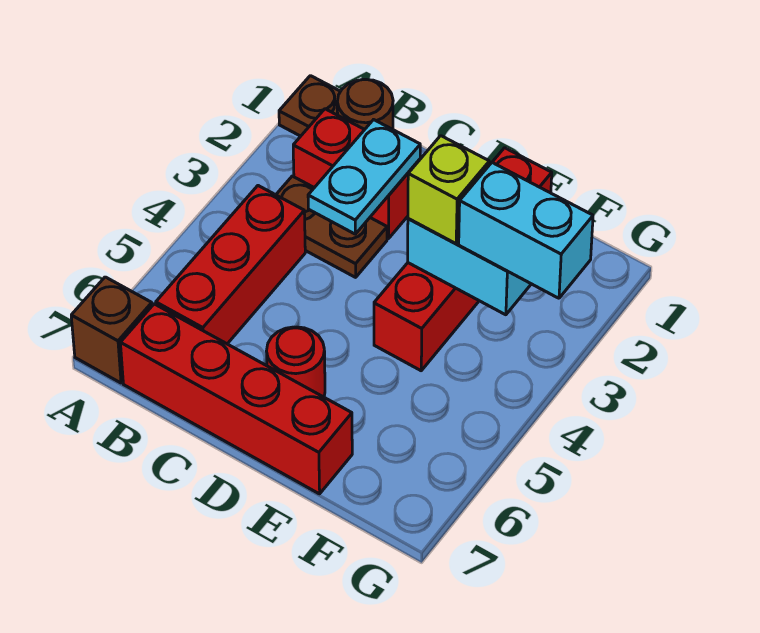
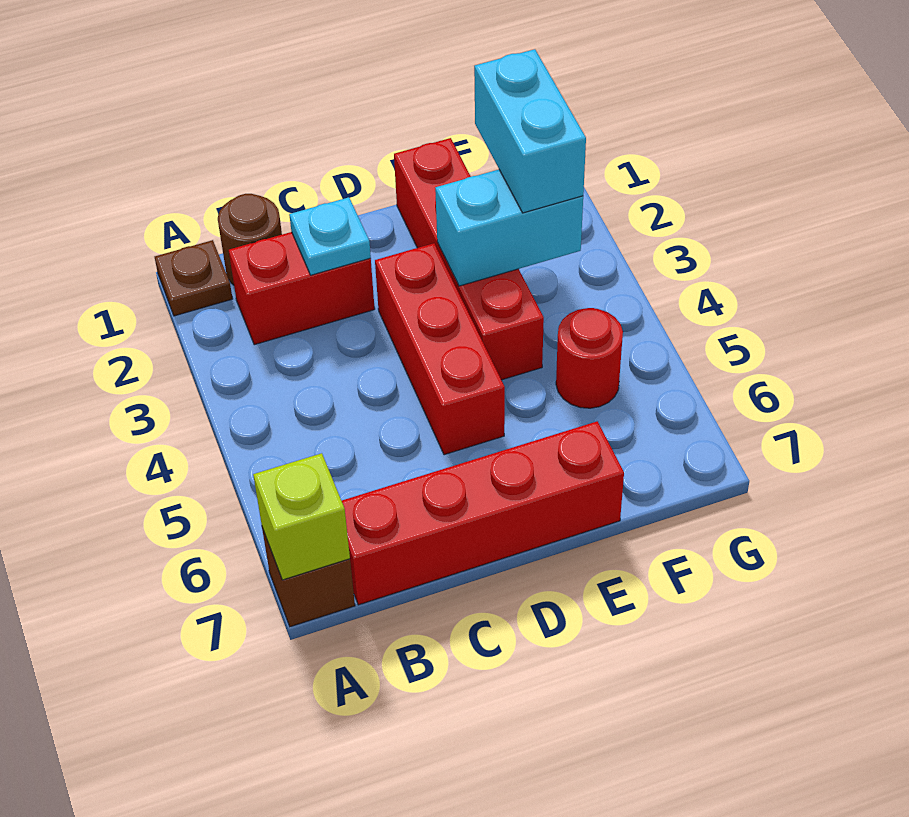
brown 1x2 plate [276,176,387,277] -> none
red 1x3 brick [156,186,305,344] -> red 1x3 brick moved to [375,243,505,455]
cyan 1x2 plate [308,120,420,234] -> cyan 1x1 plate [289,197,371,275]
red 1x1 round brick [267,327,325,397] -> red 1x1 round brick moved to [556,308,623,408]
lime 1x1 brick [408,136,489,244] -> lime 1x1 brick moved to [253,453,350,580]
cyan 1x2 brick [459,163,593,298] -> cyan 1x2 brick turned to [474,49,586,213]

